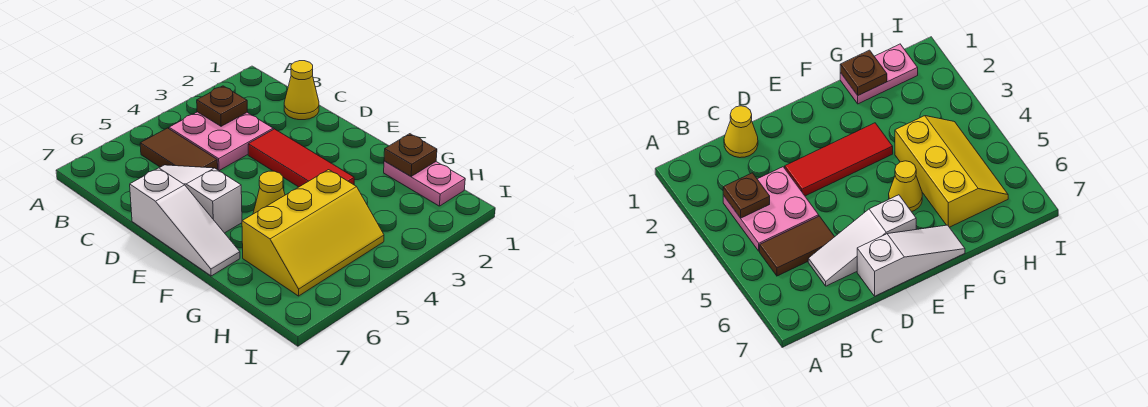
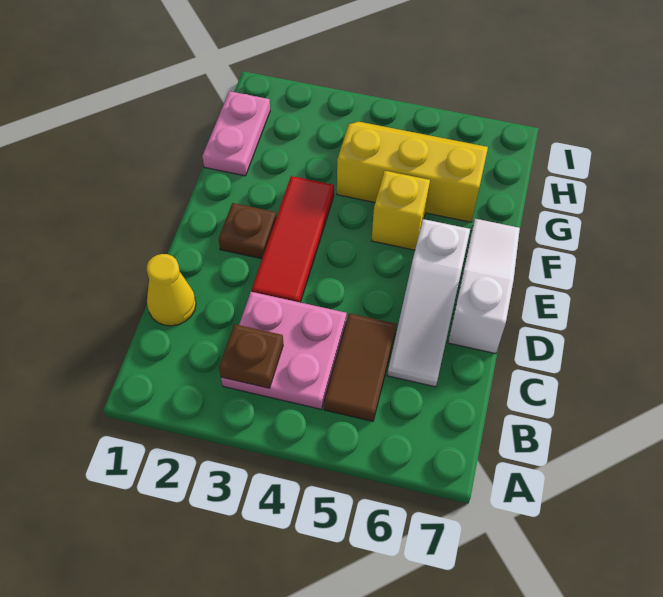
yellow 1x1 cone [253,171,285,214] -> yellow 1x1 brick [371,171,430,250]
brown 1x1 plate [384,134,437,176] -> brown 1x1 plate moved to [218,203,276,259]

